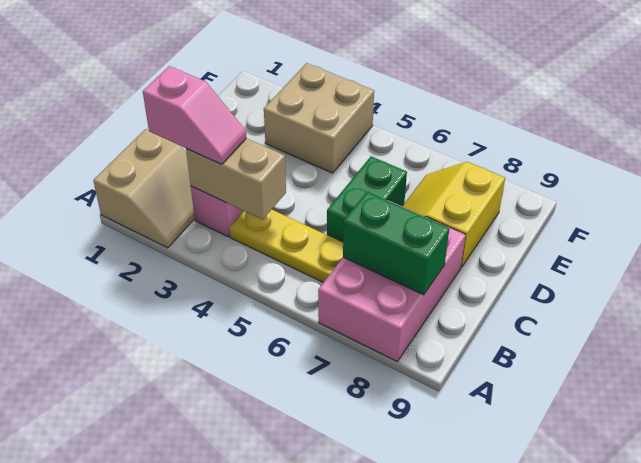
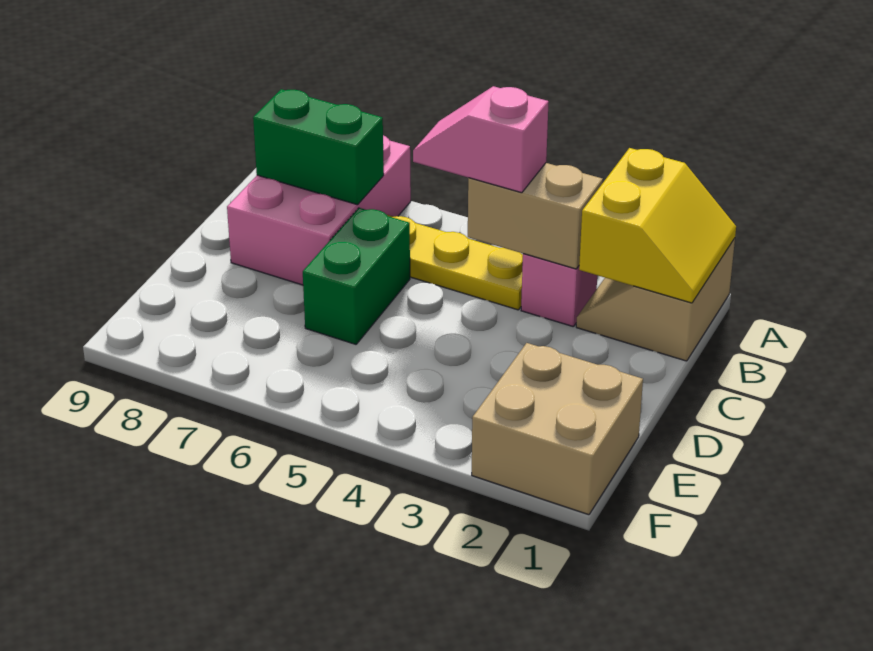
pink 1x2 slope [143,66,246,164] -> pink 1x2 slope moved to [413,86,549,193]
yellow 2x2 slope [402,162,505,267] -> yellow 2x2 slope moved to [579,148,736,303]
tan 2x2 brick [264,63,374,173] -> tan 2x2 brick moved to [472,343,643,515]

